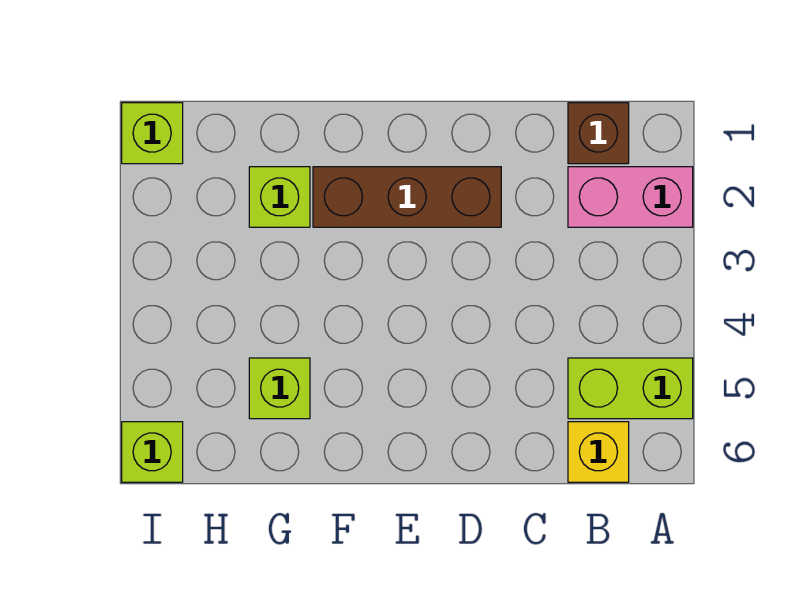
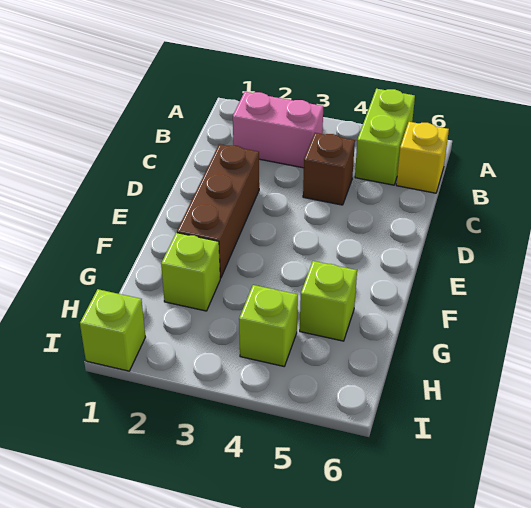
pink 1x2 brick [568,167,693,227] -> pink 1x2 brick turned to [233,92,323,168]
brown 1x1 brick [568,103,629,164] -> brown 1x1 brick moved to [303,133,355,205]
lime 1x1 brick [122,422,183,482] -> lime 1x1 brick moved to [239,285,298,366]

